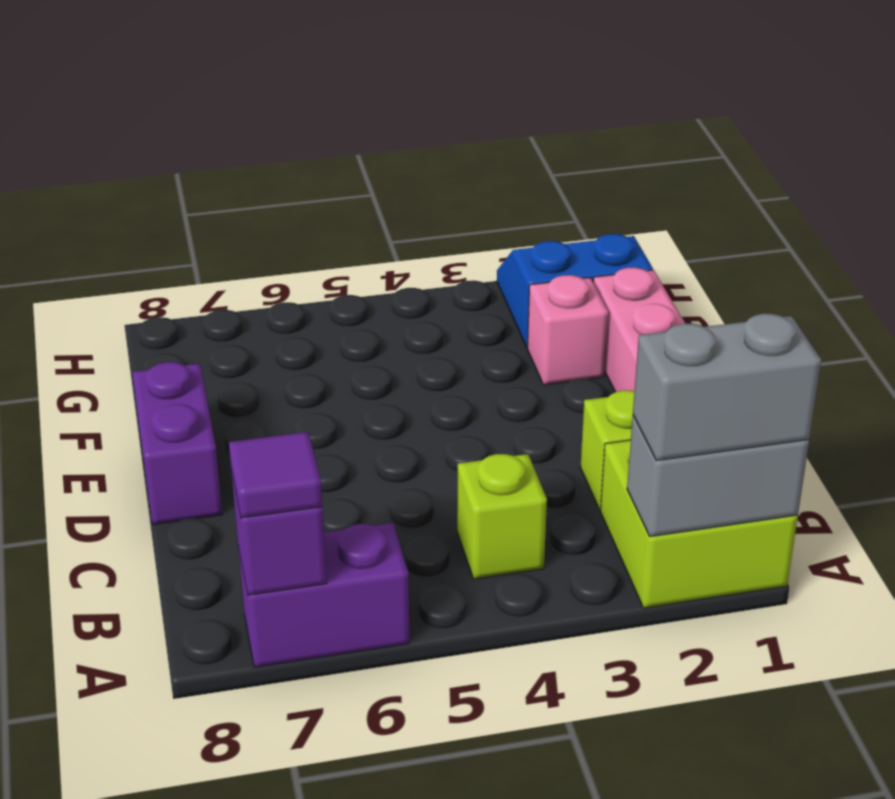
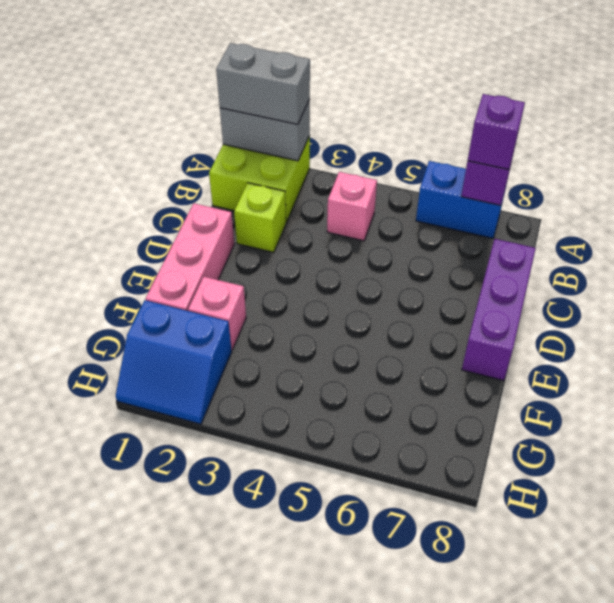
purple 1x2 brick [238,523,410,667] -> blue 1x2 brick [416,161,507,238]
purple 1x1 tile [229,432,323,518] -> purple 1x1 brick [468,94,525,170]
lime 1x1 brick [457,454,547,579] -> pink 1x1 brick [327,172,377,241]
purple 1x2 brick [132,362,222,525] -> purple 1x3 brick [462,239,536,381]

